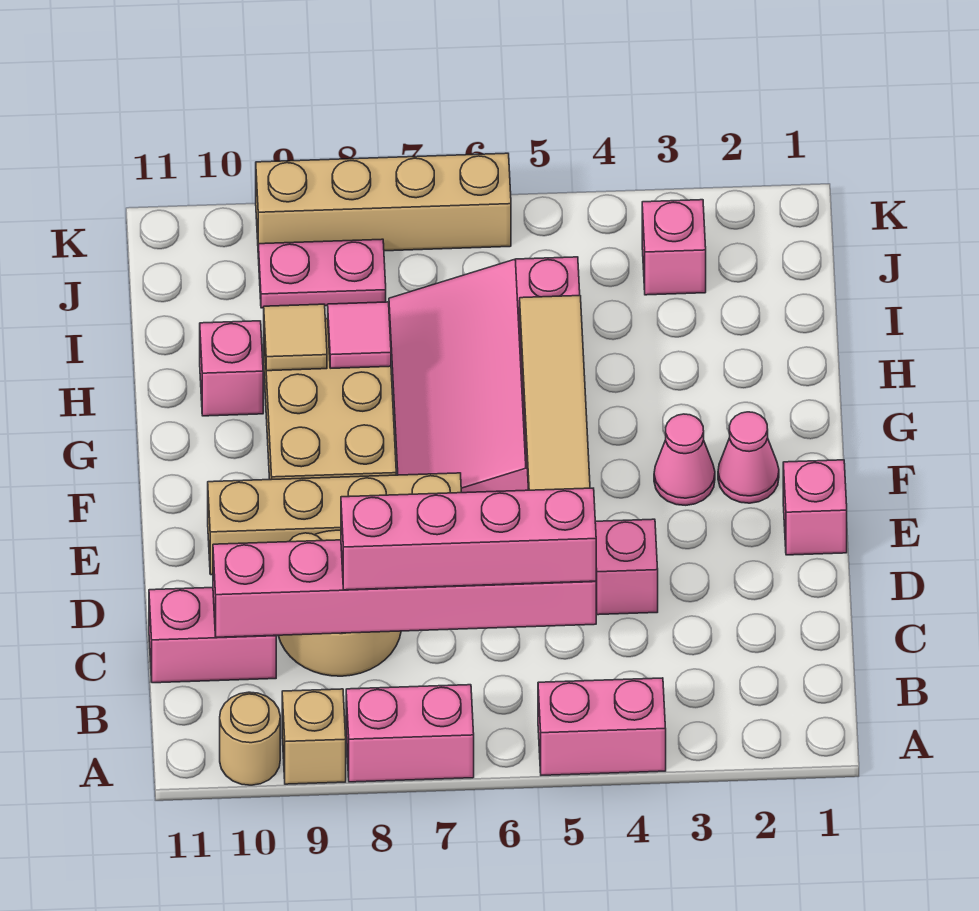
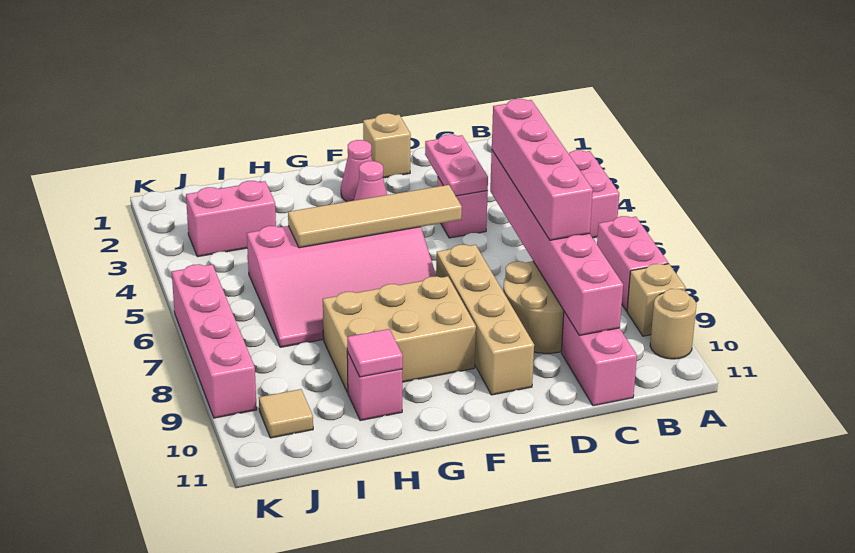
pink 1x1 brick [783,460,847,555] -> tan 1x1 brick [363,113,411,178]
pink 1x1 tile [328,302,391,368] -> pink 1x1 tile moved to [347,329,403,377]
tan 1x1 tile [264,304,327,371] -> tan 1x1 tile moved to [259,389,313,438]
pink 1x1 brick [642,200,706,295] -> pink 1x2 brick [186,181,276,257]
pink 1x2 plate [258,239,386,308] -> pink 1x2 plate moved to [425,134,488,196]
tan 1x4 brick [256,153,511,251] -> pink 1x4 brick [172,264,257,418]

